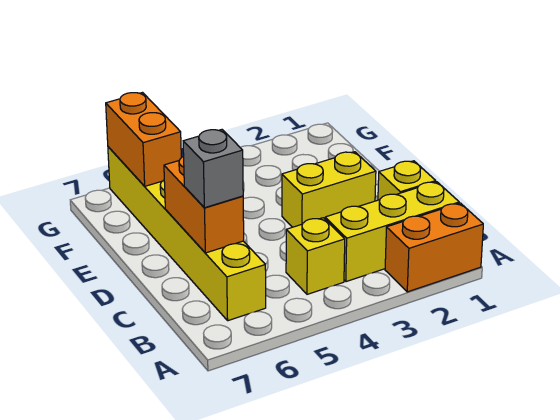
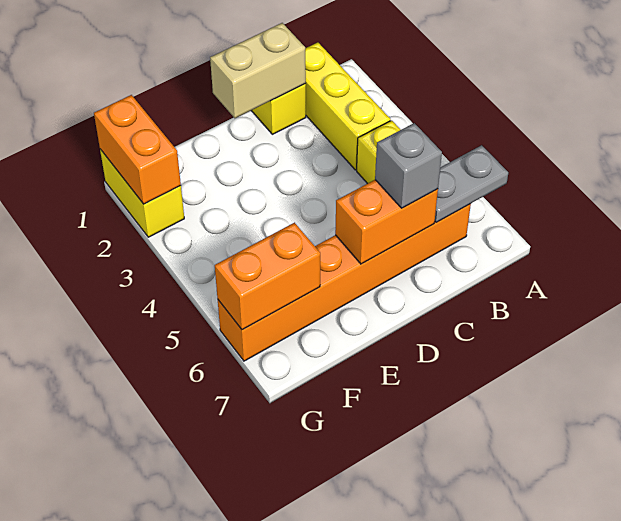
orange 1x2 brick [385,203,483,292] -> orange 1x2 brick moved to [94,95,181,204]
none -> grey 1x2 plate [435,145,508,223]
yellow 1x6 brick [108,147,266,321] -> orange 1x6 brick [218,204,471,361]
none -> tan 1x2 brick [210,23,306,118]
yellow 1x2 brick [282,152,376,227] -> yellow 1x2 brick moved to [100,149,184,237]

